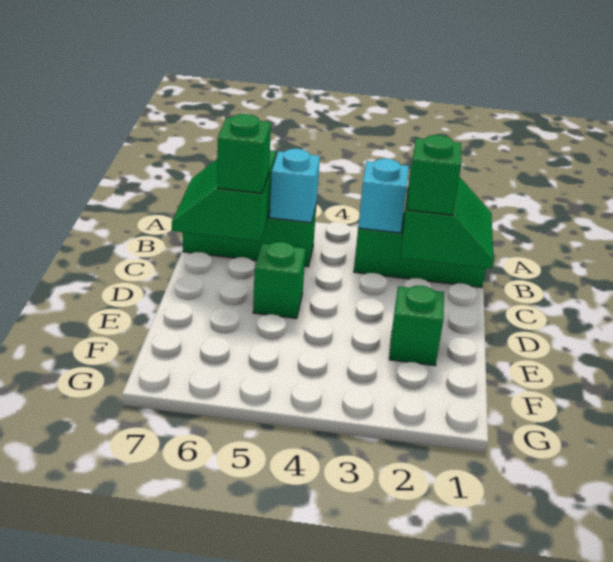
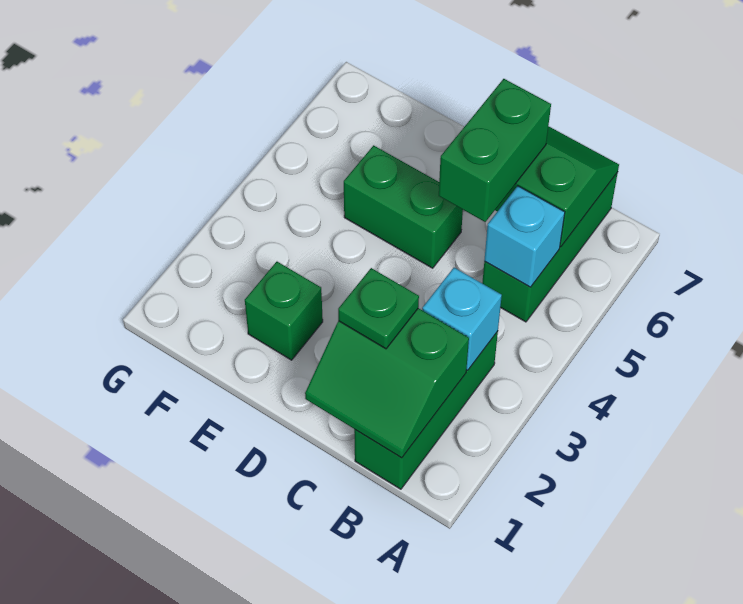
green 1x1 brick [407,135,461,215] -> green 1x1 plate [338,268,419,349]
green 1x1 brick [217,114,271,193] -> green 1x2 brick [439,79,551,222]
green 1x1 brick [253,242,306,319] -> green 1x2 brick [344,145,463,268]

